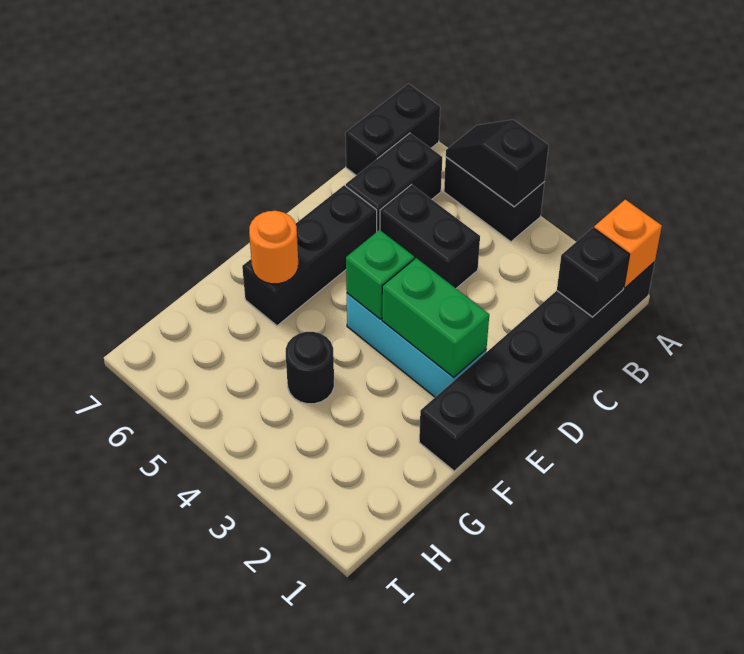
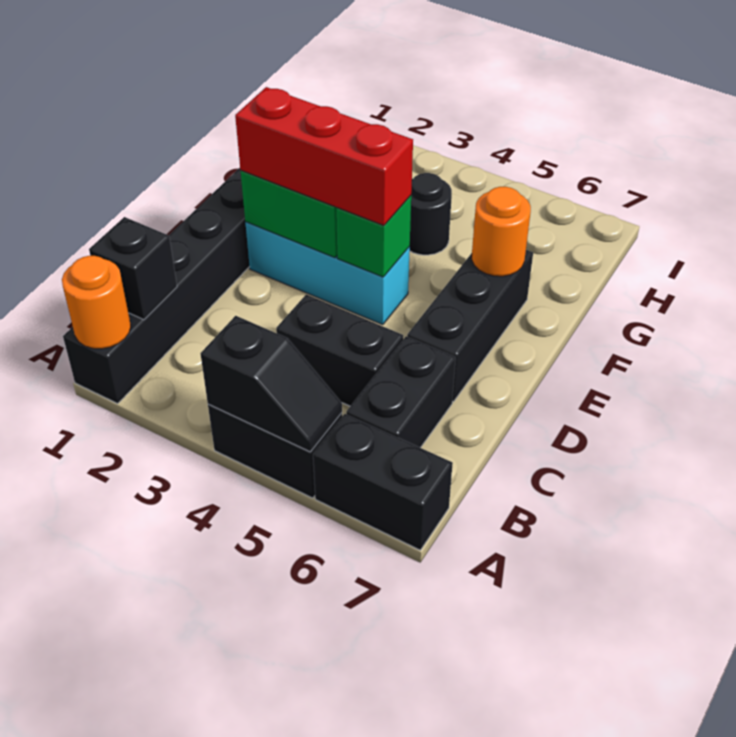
orange 1x1 brick [594,200,662,288] -> orange 1x1 round brick [62,256,131,349]
black 1x2 brick [345,84,440,175] -> black 1x2 brick turned to [313,414,453,550]
none -> red 1x3 brick [235,87,413,226]

